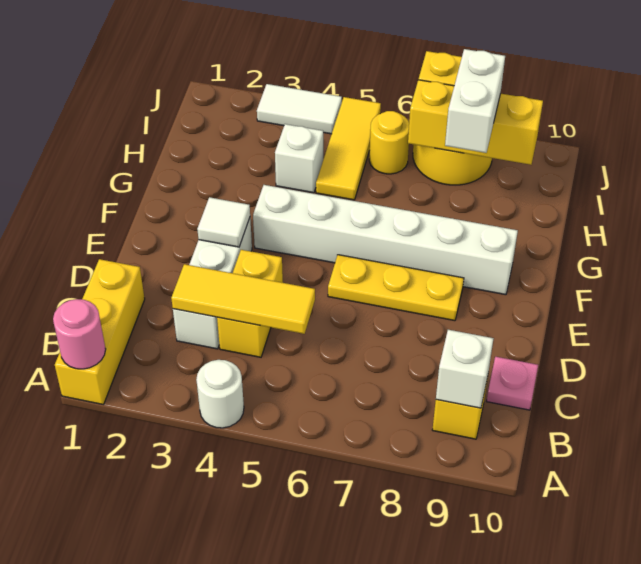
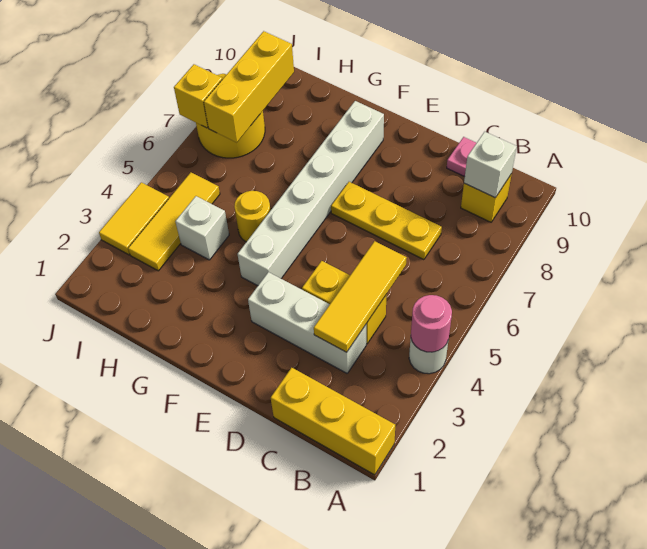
pink 1x1 round brick [53,299,106,369] -> pink 1x1 round brick moved to [411,295,452,352]
white 1x1 tile [197,197,250,247] -> none
yellow 1x3 plate [328,255,464,321] -> yellow 1x3 plate turned to [331,182,442,260]
yellow 1x3 tile [316,97,381,200] -> yellow 1x3 tile turned to [128,172,220,271]
white 1x2 brick [445,49,505,153] -> none
yellow 1x1 round brick [369,111,409,174] -> yellow 1x1 round brick moved to [234,191,271,242]
white 1x2 tile [257,84,342,134] -> yellow 1x2 tile [99,182,169,255]

